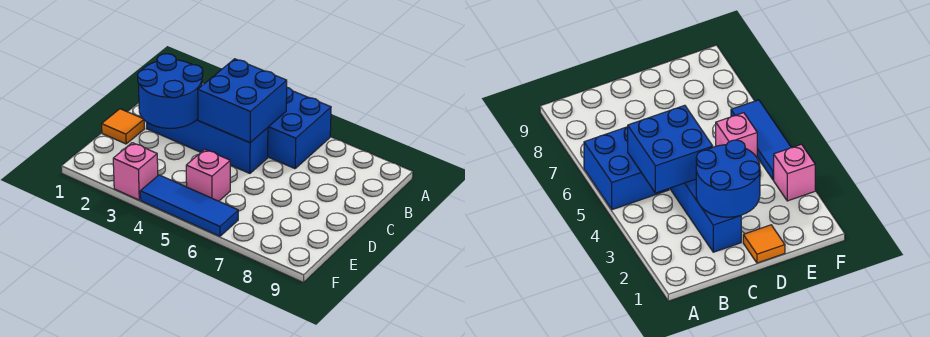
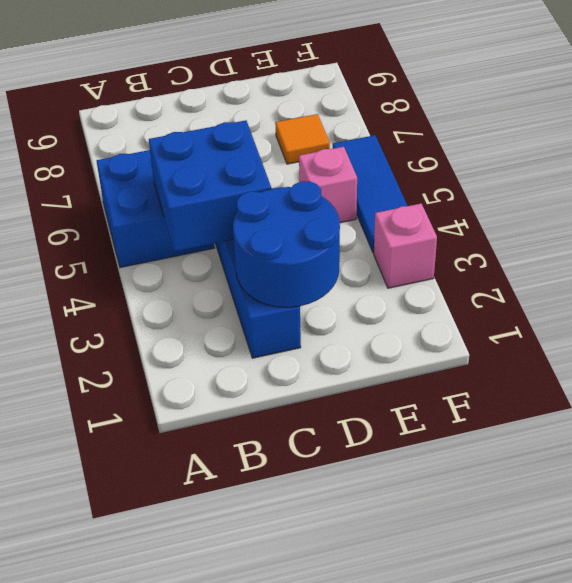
orange 1x1 tile [102,109,145,144] -> orange 1x1 tile moved to [275,114,330,164]

